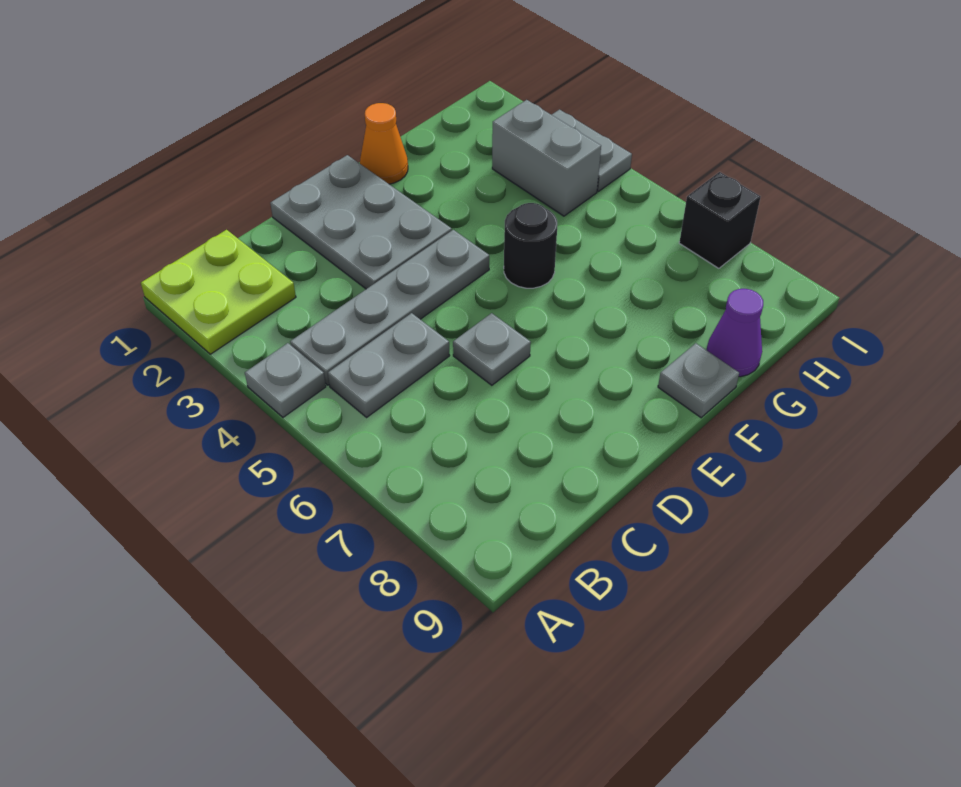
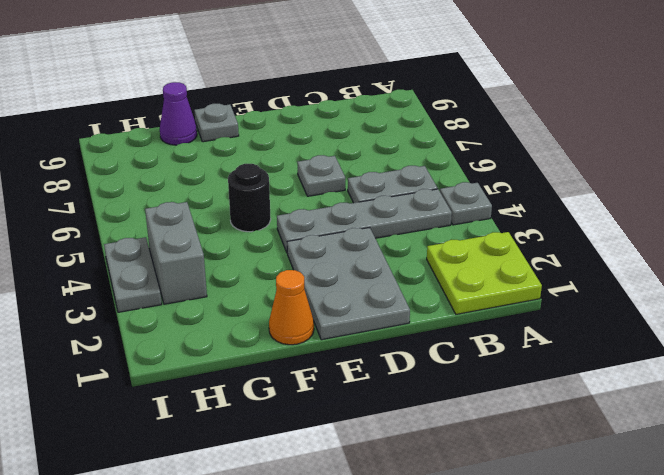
black 1x1 brick [679,172,760,268] -> none

